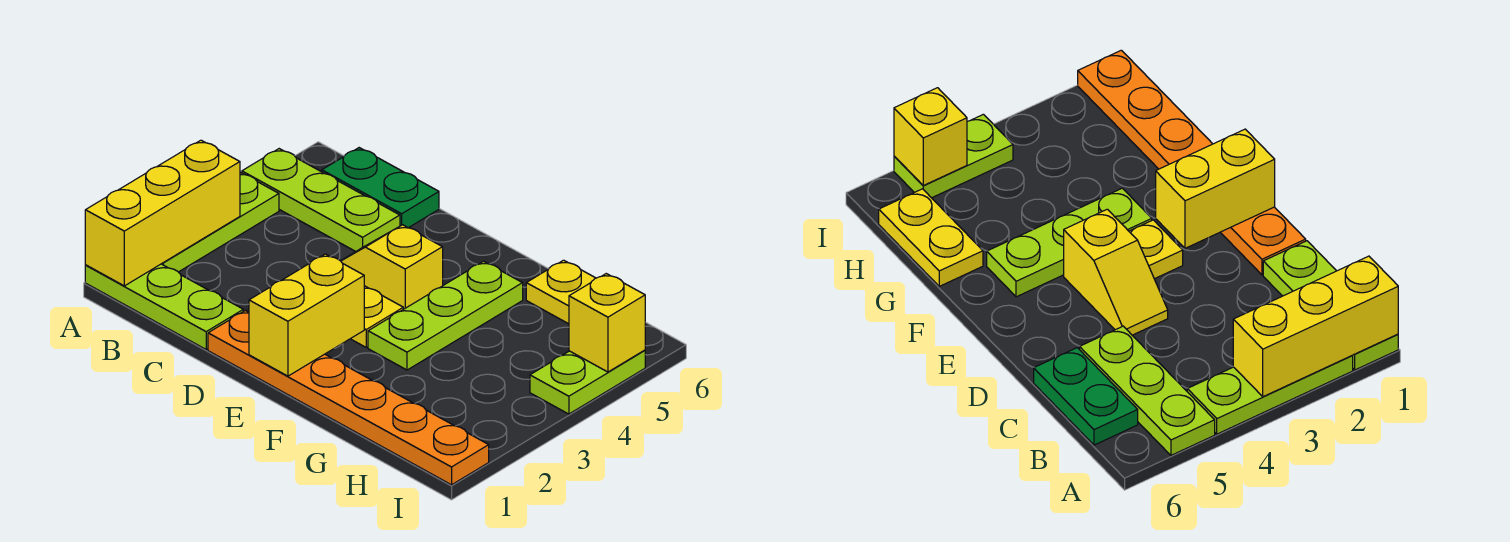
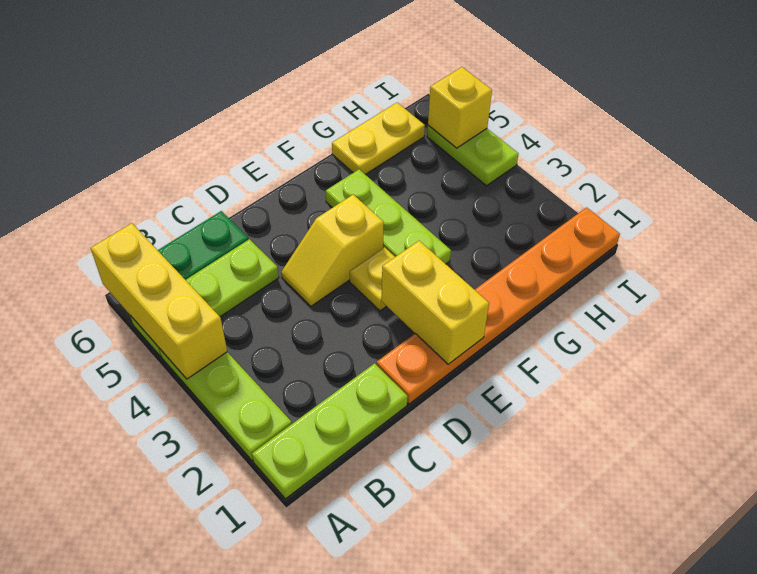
yellow 1x3 brick [85,140,240,286] -> yellow 1x3 brick moved to [91,223,227,379]

